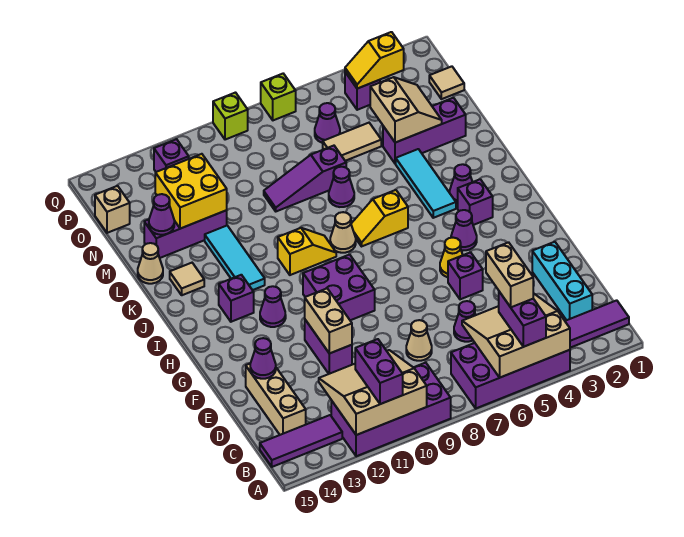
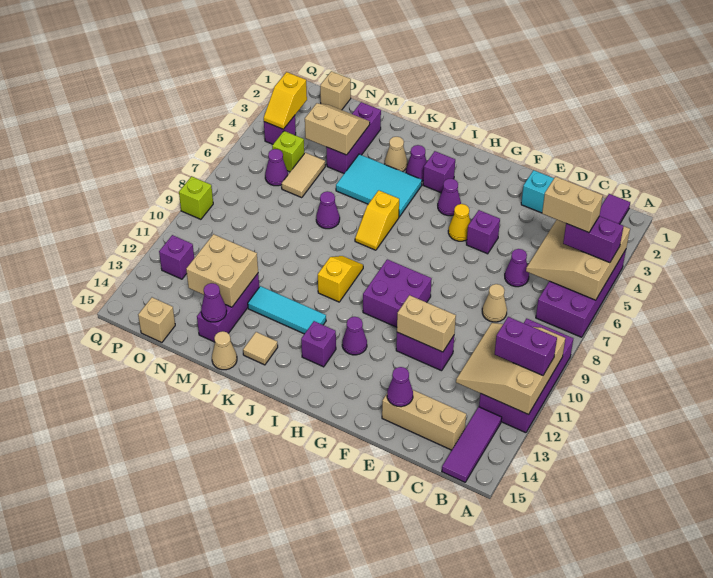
cyan 1x3 tile [396,149,456,218] -> cyan 2x3 tile [336,154,422,217]
tan 1x1 cone [330,212,356,253] -> tan 1x1 cone moved to [385,137,407,172]
purple 1x3 slope [264,146,346,211] -> none
yellow 2x2 brick [155,154,227,229] -> tan 2x2 brick [186,234,258,307]
tan 1x1 tile [429,66,464,99] -> tan 1x1 brick [320,71,351,110]
lime 1x1 brick [261,74,296,120] -> lime 1x1 brick moved to [272,131,304,172]

